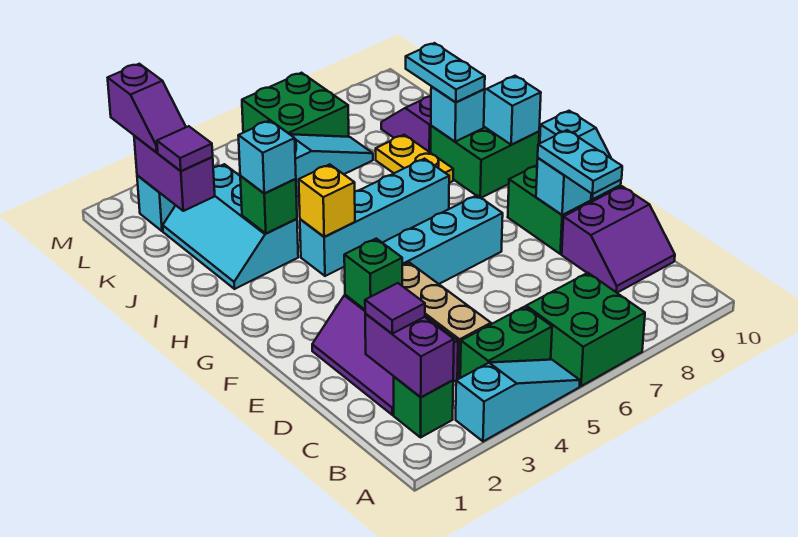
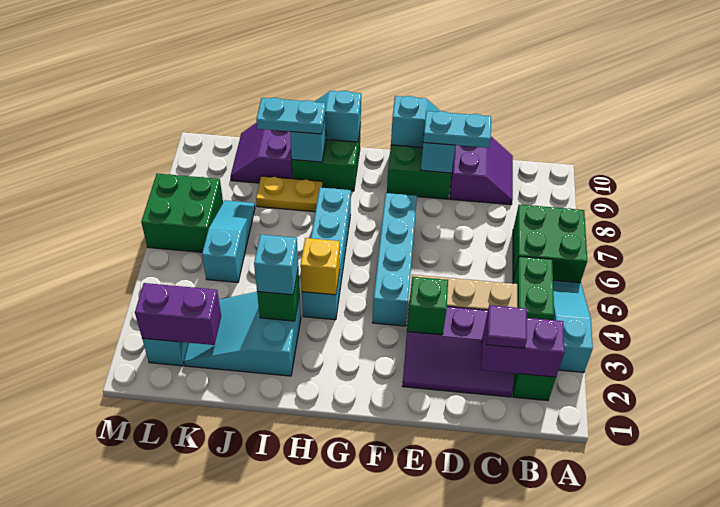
cyan 2x3 slope [163,164,298,289] -> cyan 2x3 slope turned to [184,292,301,376]
purple 1x1 tile [157,126,213,171] -> none
purple 1x2 slope [108,64,186,153] -> none

